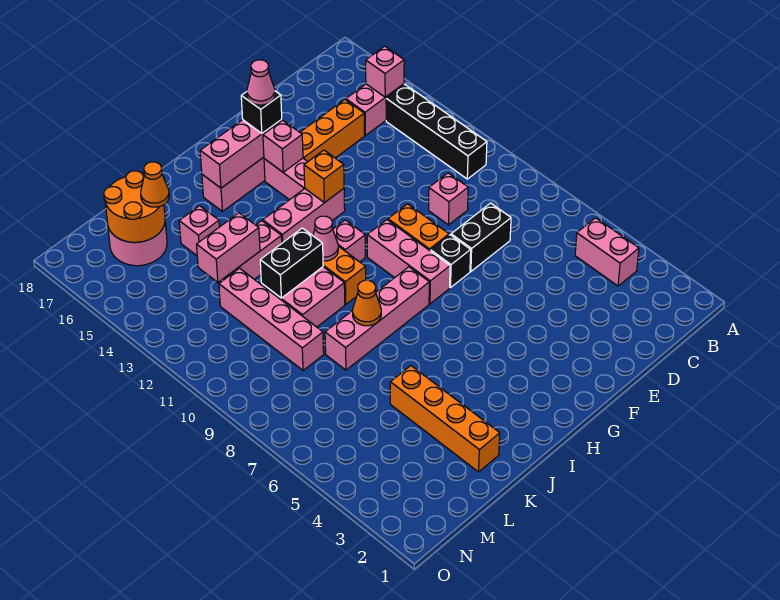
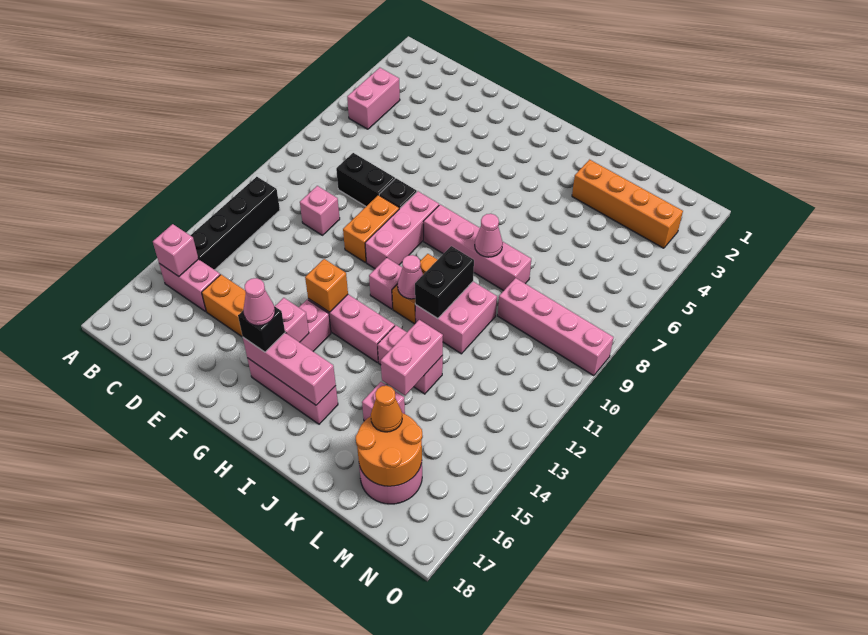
orange 1x1 cone [353,280,381,326] -> pink 1x1 cone [475,214,503,257]
black 1x2 brick [260,228,323,298] -> black 1x2 brick turned to [415,246,474,319]
orange 1x4 brick [390,366,500,472] -> orange 1x4 brick turned to [572,159,683,248]
pink 1x2 brick [197,213,260,282] -> pink 1x2 brick turned to [381,320,443,395]
pink 1x4 brick [219,268,324,370] -> pink 1x4 brick turned to [498,278,613,376]

